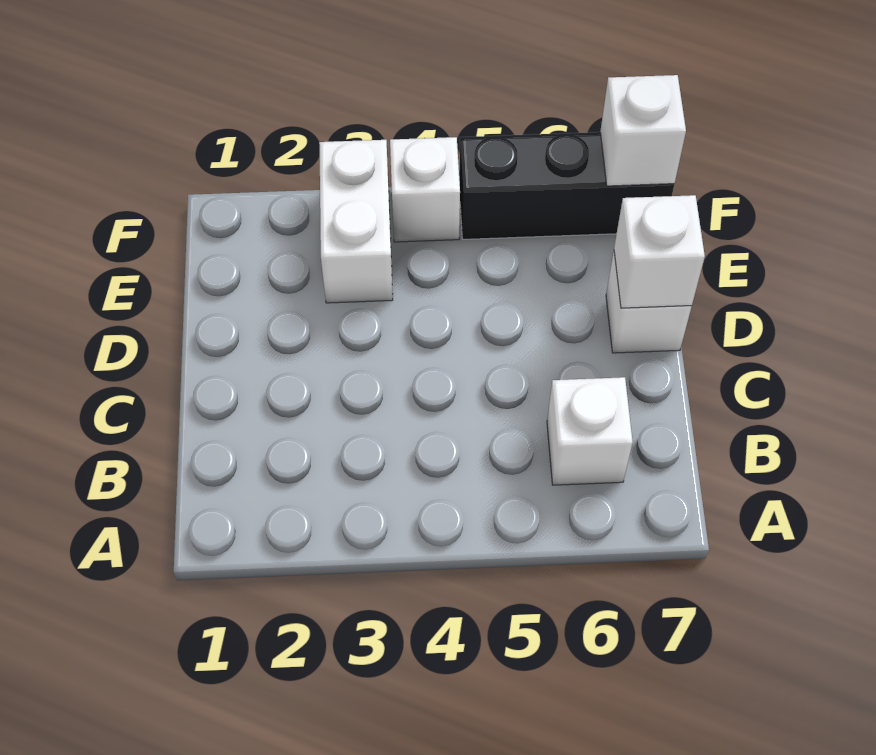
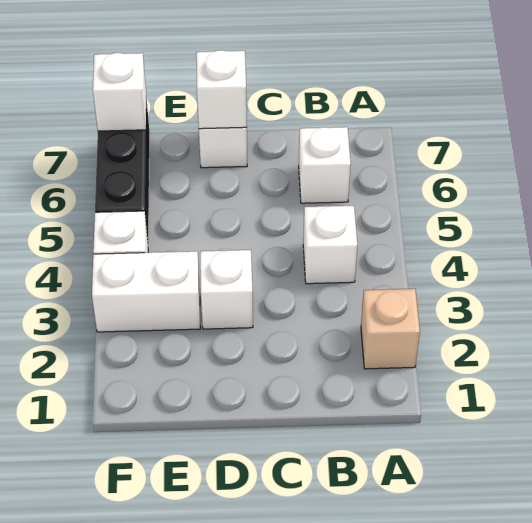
none -> tan 1x1 brick [361,289,420,369]
none -> white 1x1 brick [303,206,357,284]
none -> white 1x1 brick [200,250,253,329]

